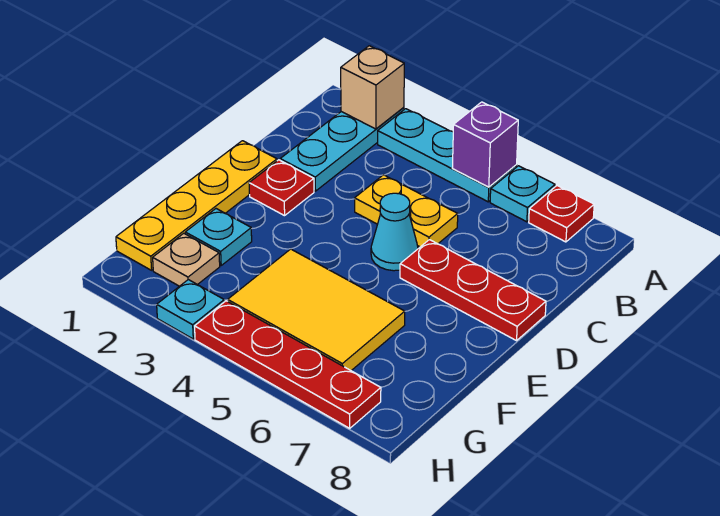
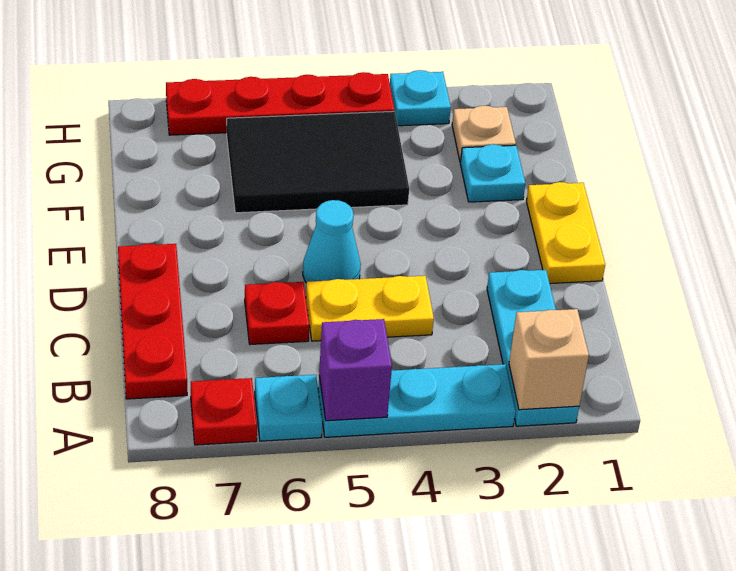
yellow 1x4 plate [116,141,277,270] -> yellow 1x2 plate [526,182,605,284]
red 1x1 plate [249,160,314,216] -> red 1x1 plate moved to [245,282,309,344]
red 1x3 plate [400,240,546,341] -> red 1x3 plate turned to [118,244,187,399]
yellow 2x3 tile [228,249,405,370] -> black 2x3 tile [227,111,409,213]

